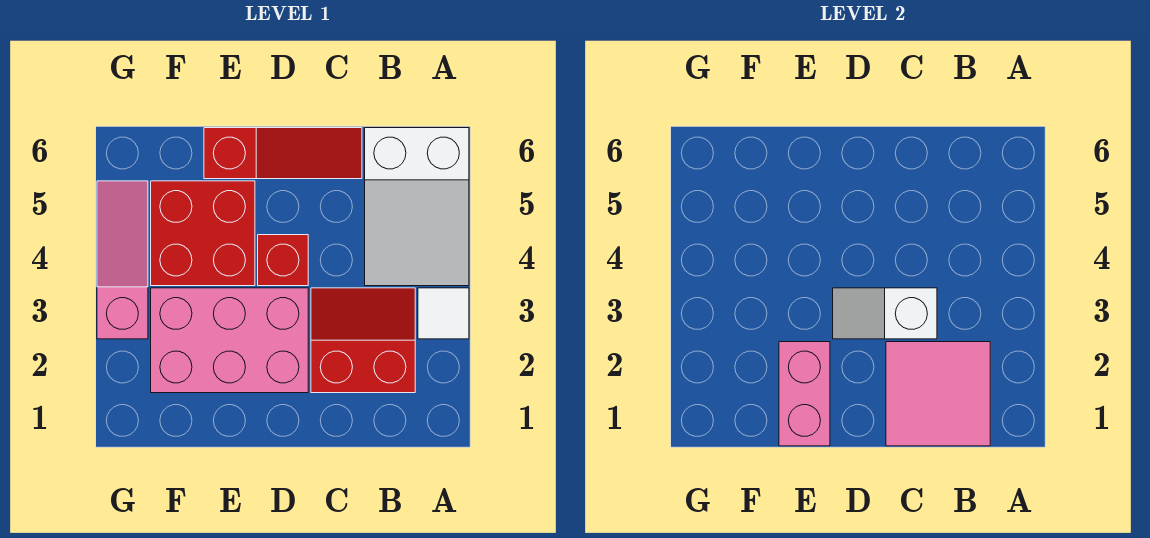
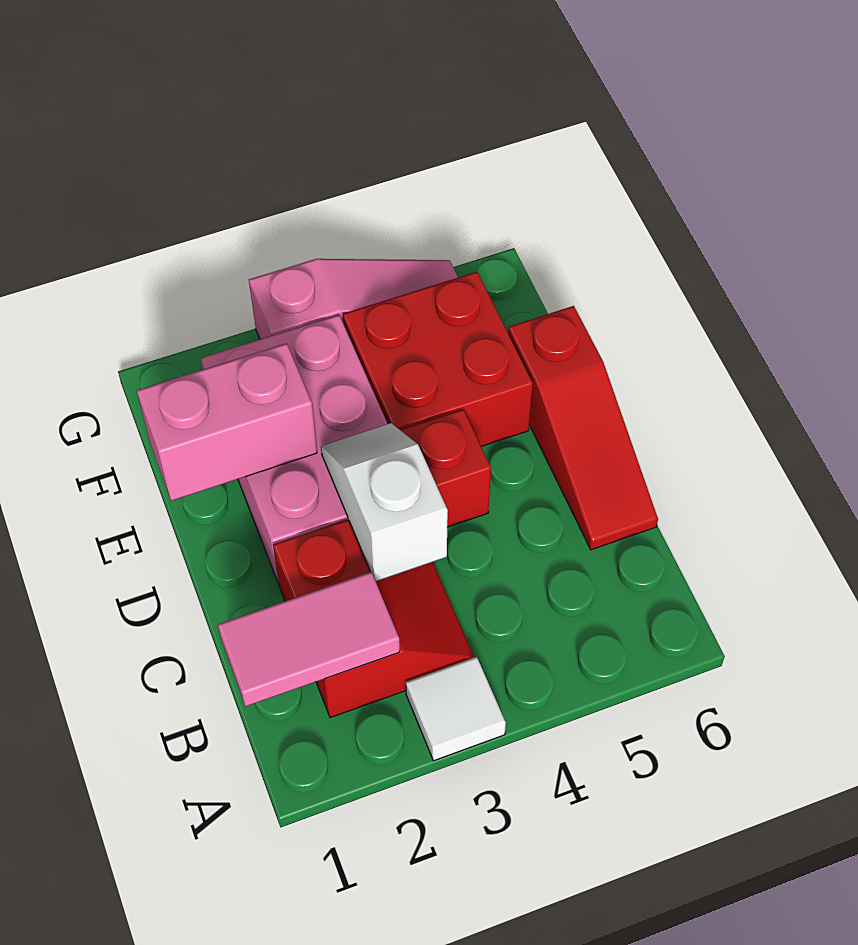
white 2x3 slope [365,128,469,286] -> none
pink 2x2 tile [886,342,990,446] -> pink 1x2 tile [218,572,400,706]

